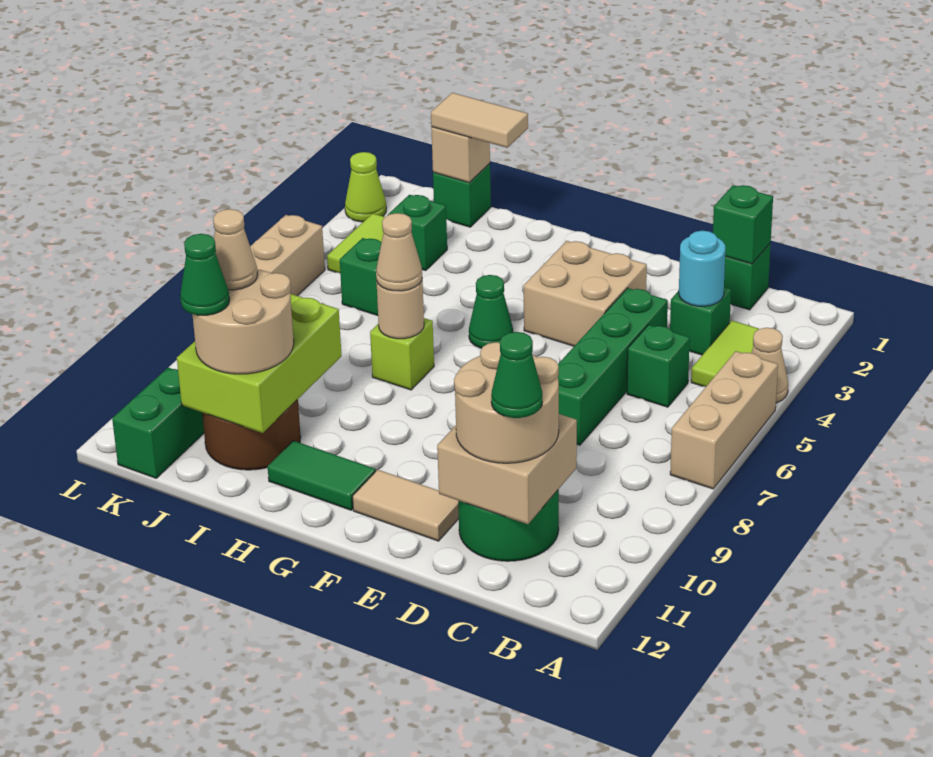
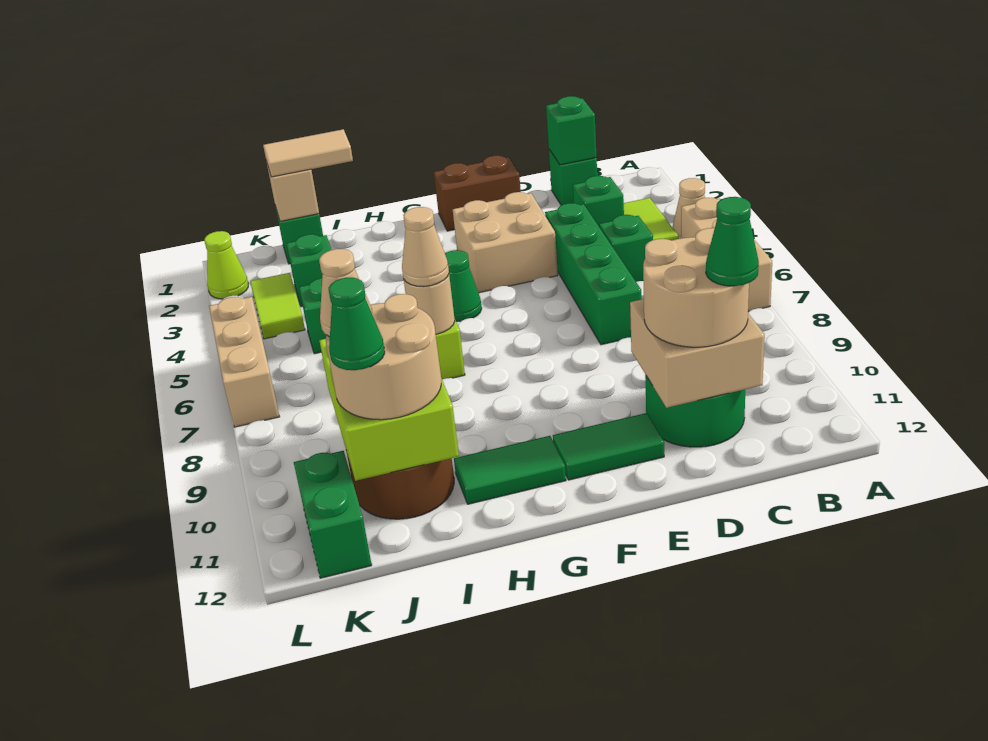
cyan 1x1 round brick [679,231,725,306] -> none
none -> brown 1x2 brick [434,156,521,231]
tan 1x2 tile [353,470,459,541] -> green 1x2 tile [553,413,664,480]

